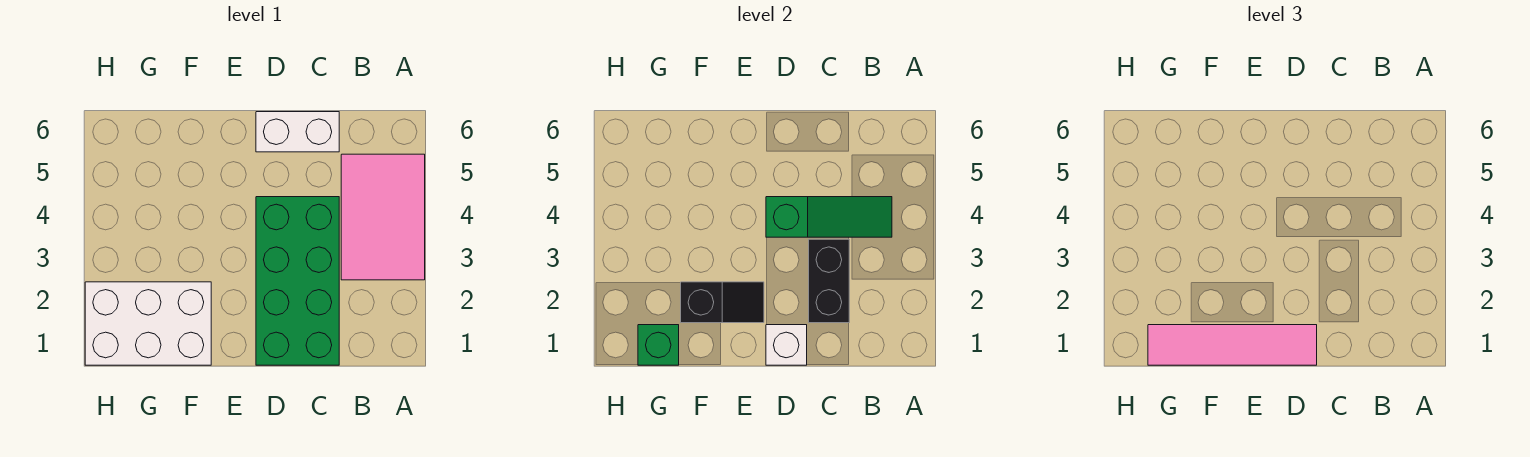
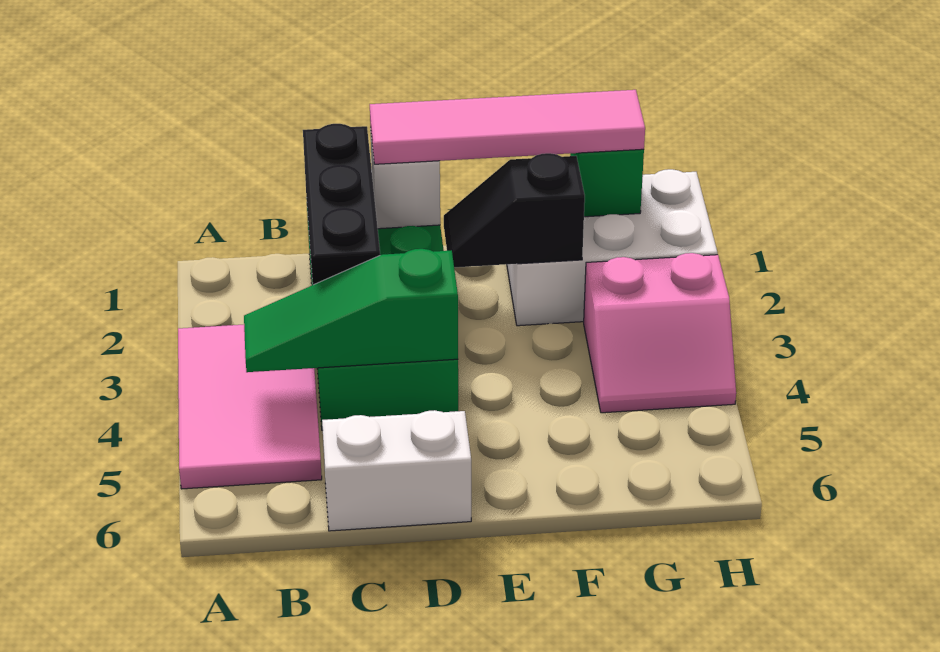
black 1x2 brick [809,239,849,323] -> black 1x3 brick [303,124,380,285]
none -> pink 2x2 slope [584,253,736,413]

